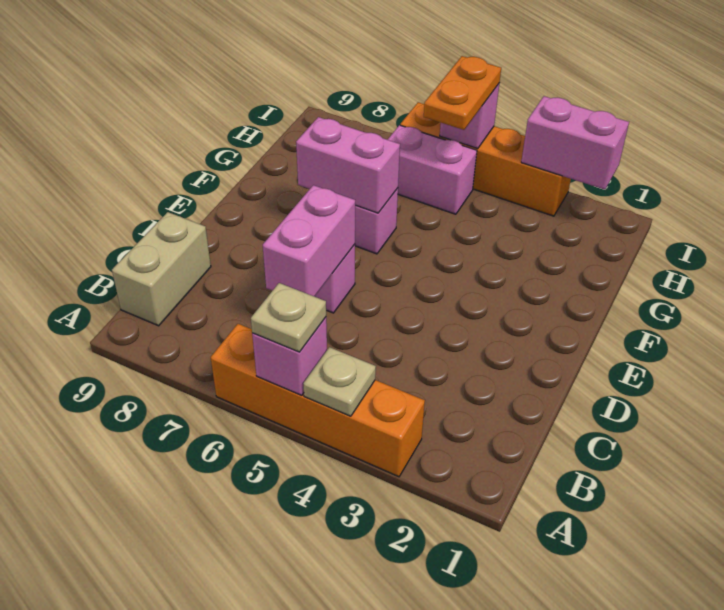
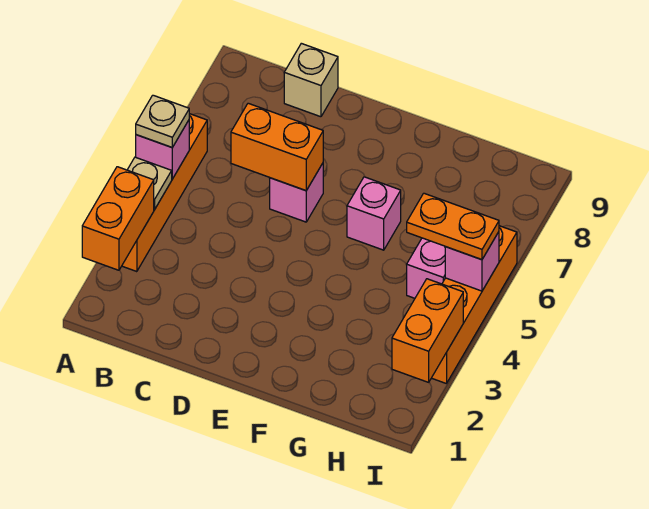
none -> orange 1x2 brick [82,167,154,270]
tan 1x2 brick [112,212,211,326] -> tan 1x1 brick [284,43,338,117]
pink 1x2 brick [263,185,356,297] -> orange 1x2 brick [231,103,323,191]
pink 1x2 brick [296,117,400,213] -> none
pink 1x2 brick [521,96,629,190] -> orange 1x2 brick [392,279,463,382]

